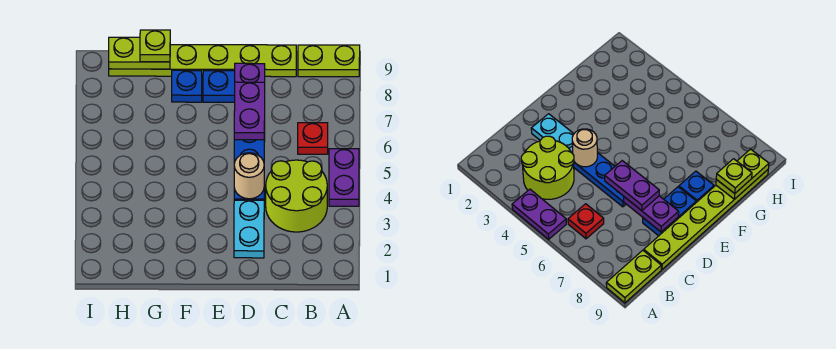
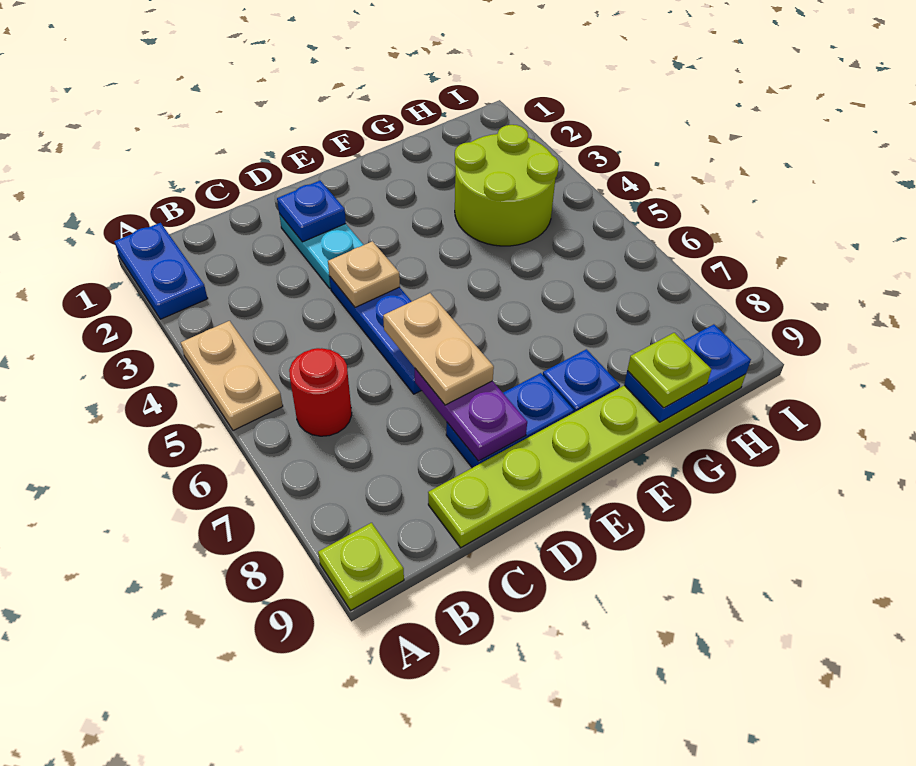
none -> blue 1x2 plate [114,223,208,319]
purple 1x2 plate [329,149,359,206] -> tan 1x2 plate [181,321,283,430]
lime 1x2 plate [298,45,360,77] -> lime 1x1 plate [318,523,404,610]
lime 2x2 round brick [266,160,327,232] -> lime 2x2 round brick moved to [455,125,559,246]
red 1x1 plate [298,123,328,154] -> red 1x1 round brick [289,348,352,436]
none -> blue 1x1 plate [277,181,346,242]
tan 1x1 round brick [234,153,264,199] -> tan 1x1 plate [328,241,400,307]
purple 1x2 plate [234,82,265,140] -> tan 1x2 plate [383,293,494,405]
lime 1x2 plate [109,37,170,69] -> blue 1x2 plate [624,324,751,422]

